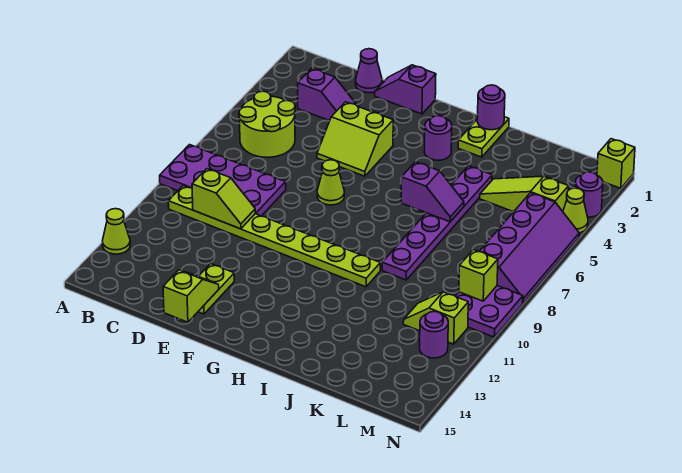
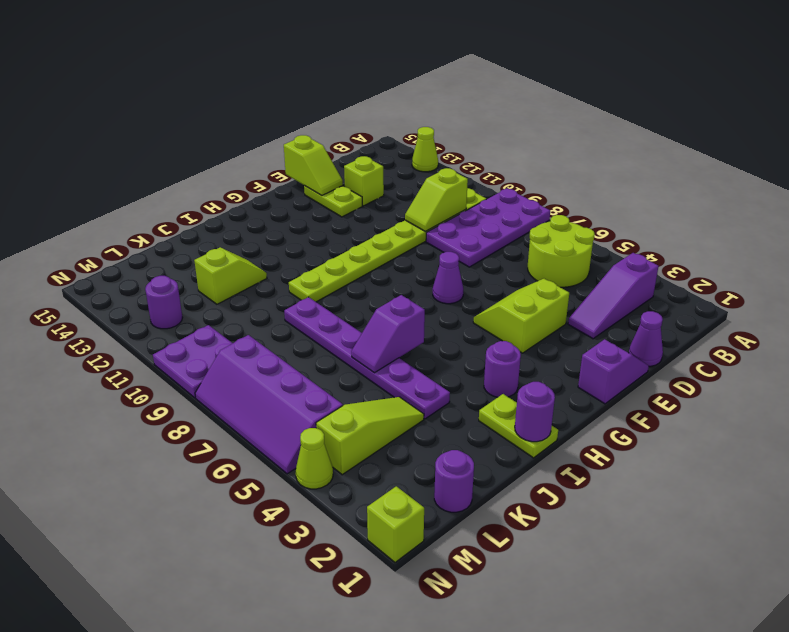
purple 1x2 slope [298,68,357,121] -> purple 1x3 slope [568,253,659,339]
lime 1x1 cone [317,160,344,205] -> purple 1x1 cone [433,252,463,304]
lime 1x2 slope [403,292,468,344] -> lime 1x2 slope moved to [194,247,267,304]
lime 1x1 brick [459,250,498,301] -> lime 1x1 brick moved to [344,156,384,206]
purple 1x1 round brick [575,172,603,217] -> purple 1x1 round brick moved to [434,450,474,512]

